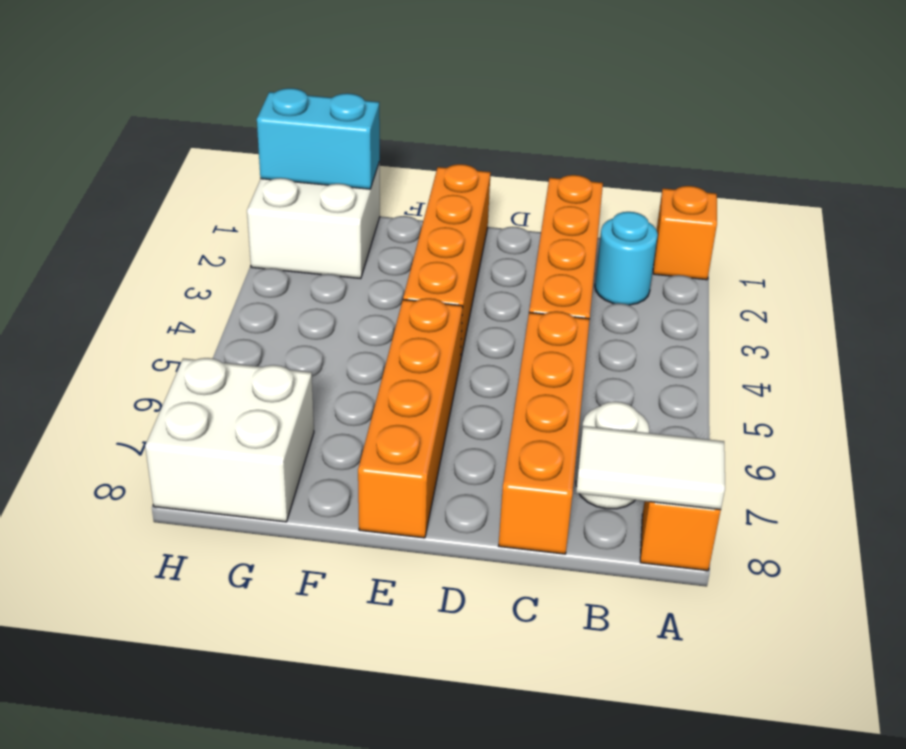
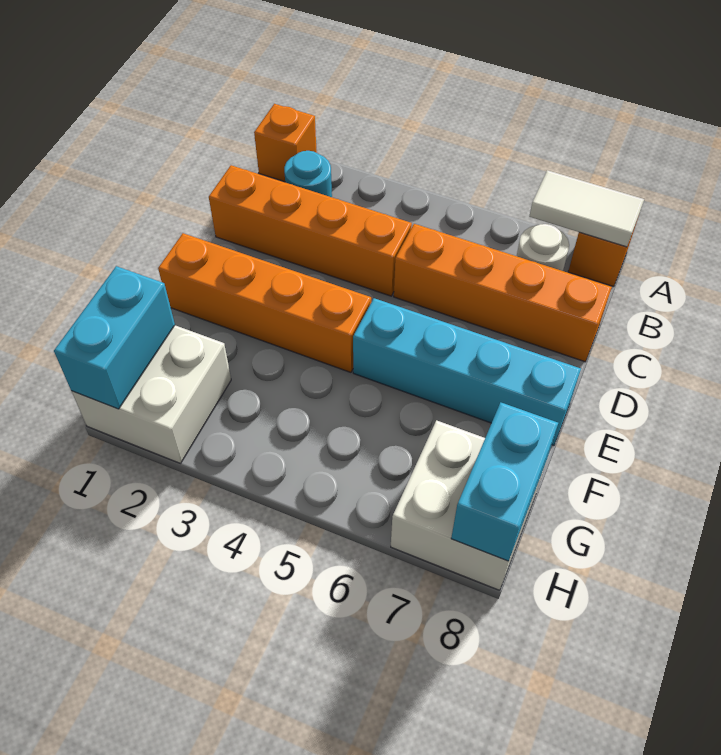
white 1x2 tile [576,426,725,510] -> white 1x2 tile turned to [529,170,644,247]
orange 1x4 brick [358,298,463,538] -> cyan 1x4 brick [353,298,581,445]
none -> cyan 1x2 brick [451,402,558,561]

